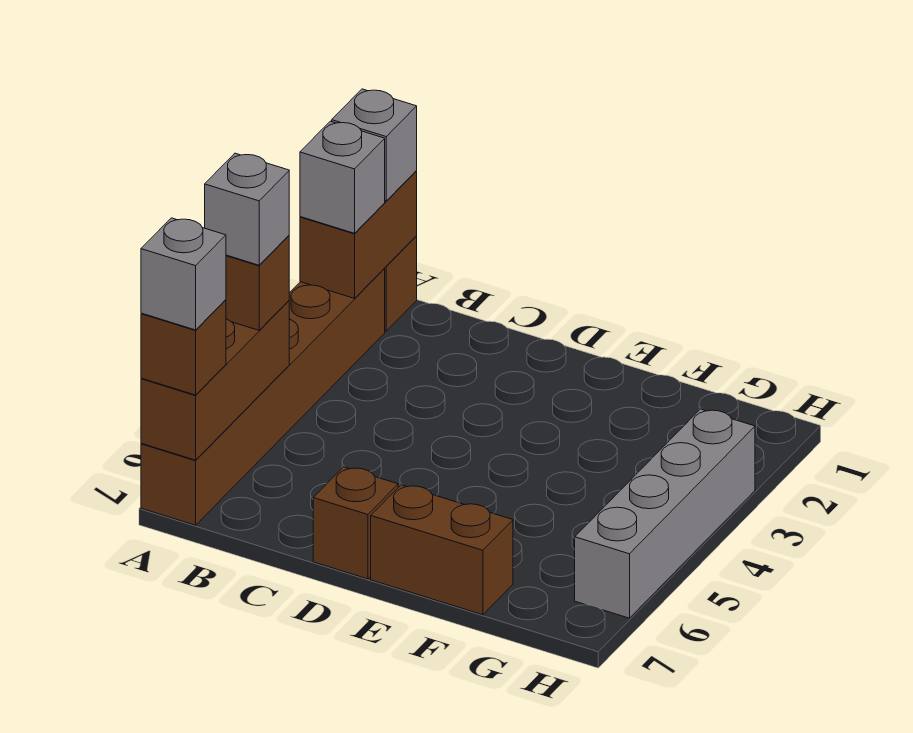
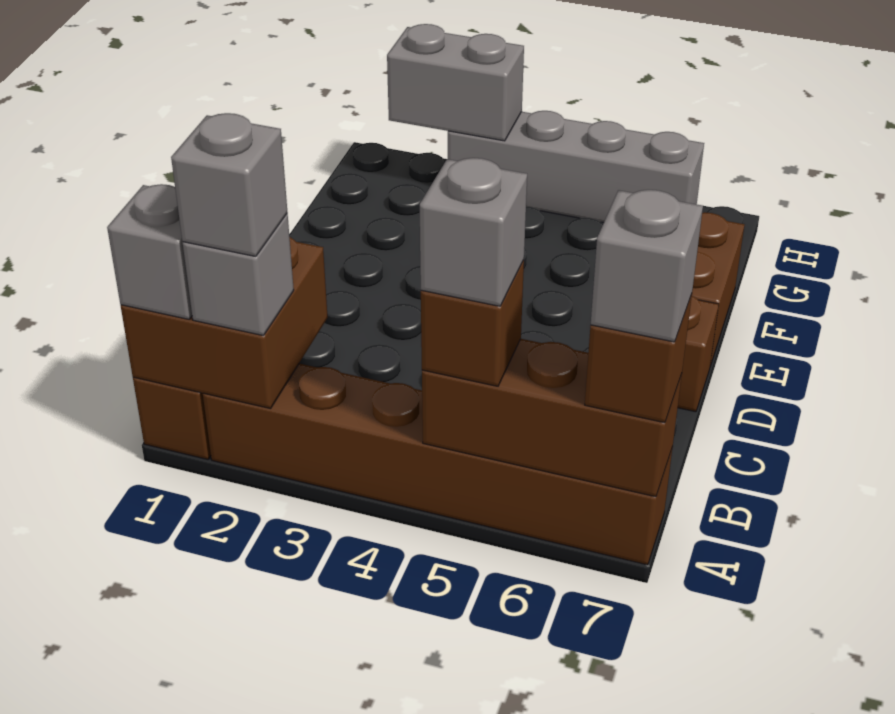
brown 1x2 brick [300,171,417,298] -> brown 2x2 brick [121,237,328,409]
none -> grey 1x1 brick [171,113,288,257]
none -> grey 1x2 brick [387,24,524,141]

